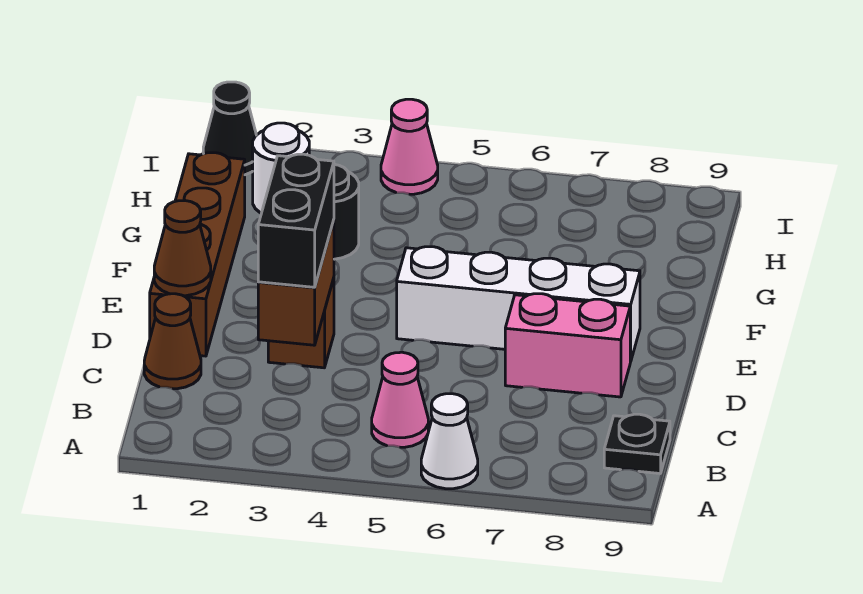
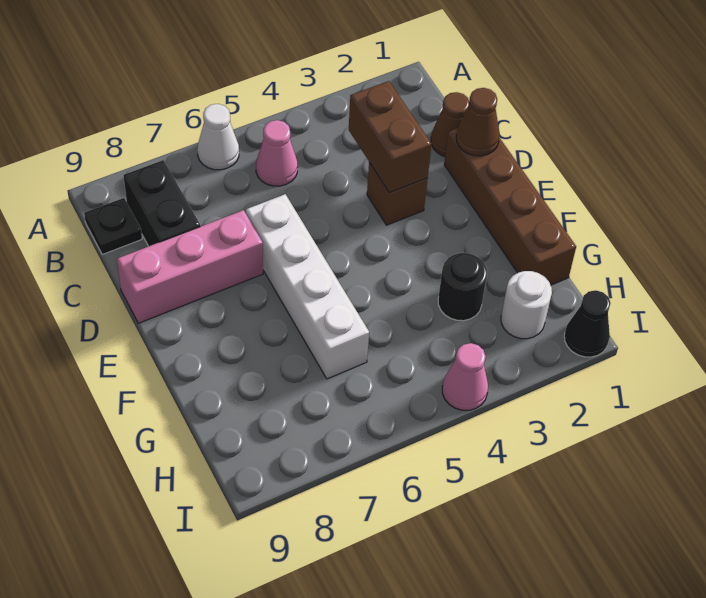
black 1x2 brick [258,154,334,287] -> black 1x2 brick moved to [124,160,200,246]
pink 1x2 brick [505,294,631,397] -> pink 1x3 brick [117,210,263,323]
white 1x4 brick [397,247,640,361] -> white 1x4 brick turned to [246,194,369,379]

